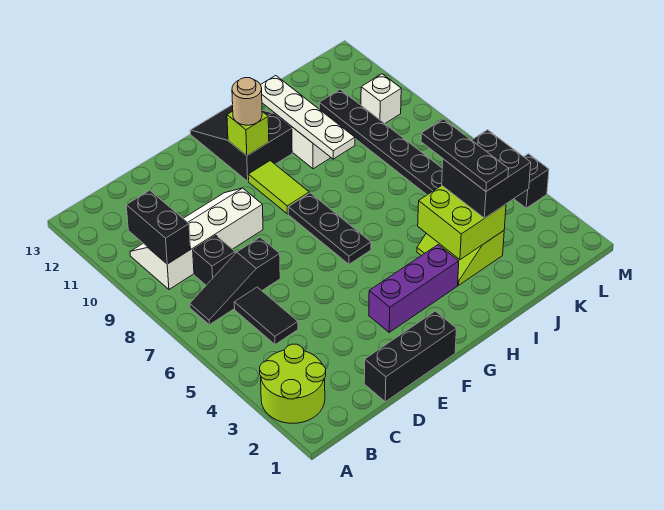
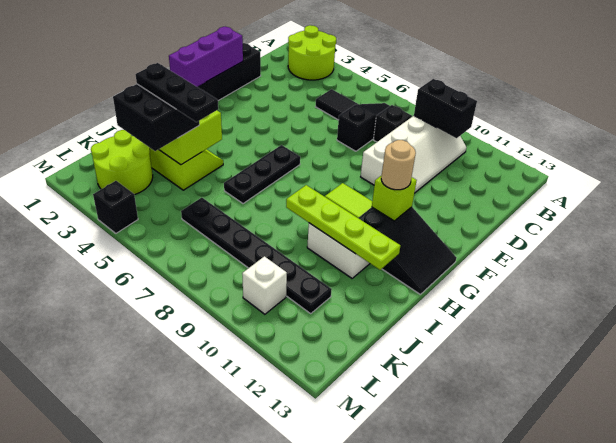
purple 1x3 brick [369,245,459,332] -> purple 1x3 brick moved to [169,27,243,87]
black 1x3 plate [288,193,371,264] -> black 1x3 plate turned to [224,145,300,204]
white 1x4 plate [261,76,355,159] -> lime 1x4 plate [286,185,400,270]
none -> lime 2x2 round brick [91,130,153,195]

